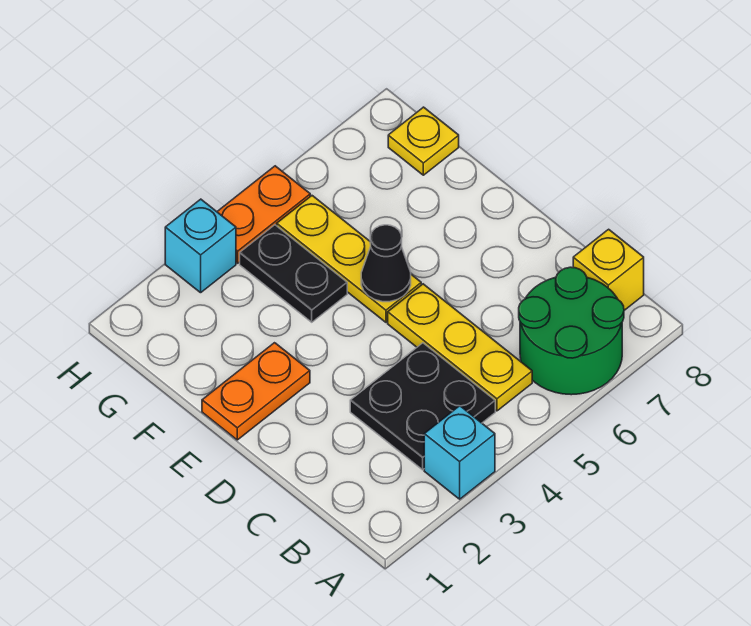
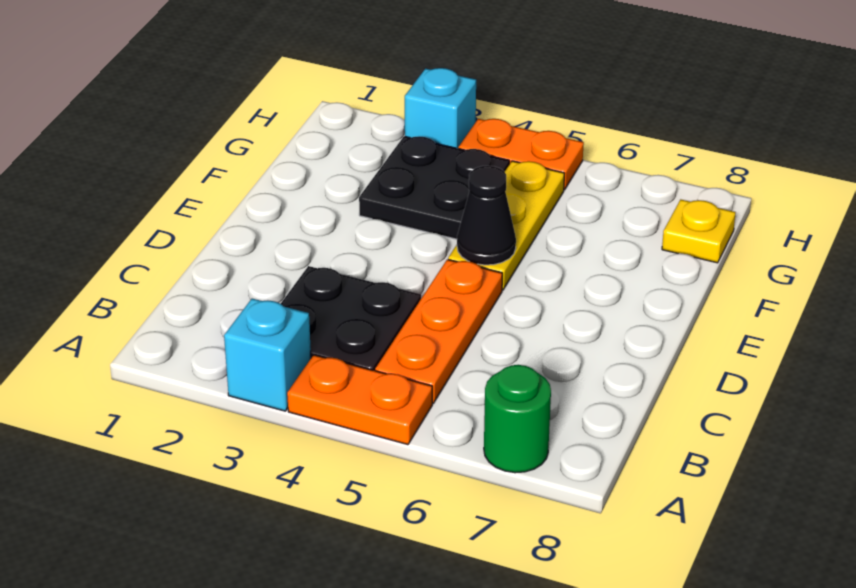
green 2x2 round brick [519,267,624,395] -> green 1x1 round brick [484,365,551,473]
yellow 1x3 plate [388,284,532,411] -> orange 1x3 plate [375,259,502,403]
yellow 1x1 brick [573,229,644,310] -> none
orange 1x2 plate [202,343,310,440] -> orange 1x2 plate moved to [287,355,432,445]
black 1x2 plate [240,225,347,322] -> black 2x2 plate [359,136,509,239]

